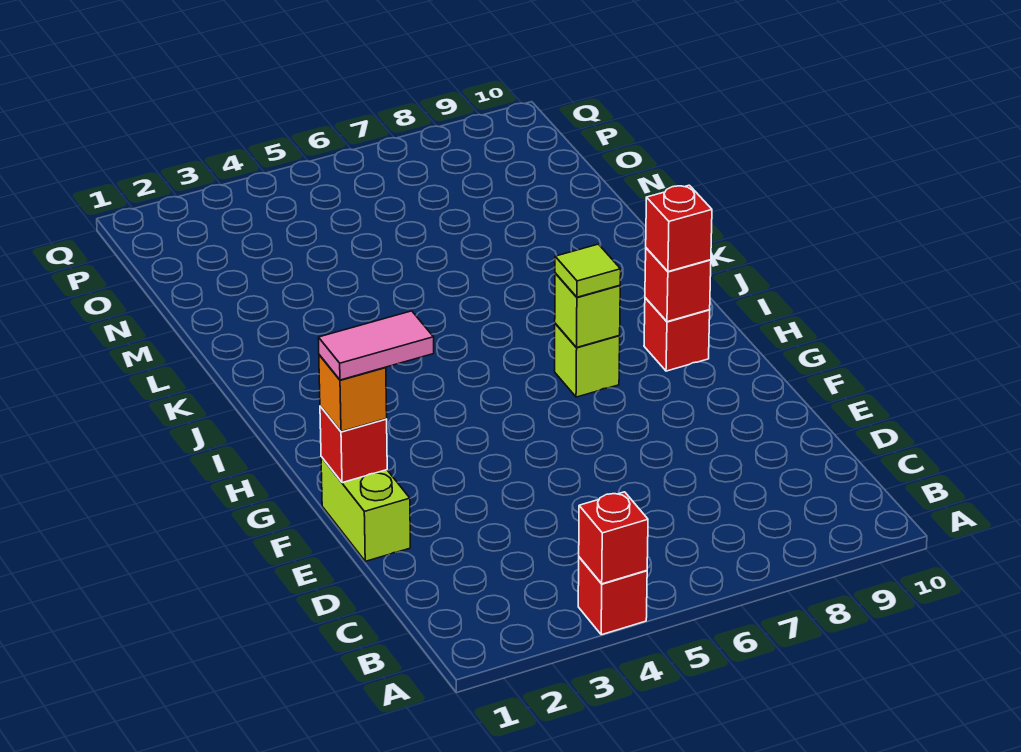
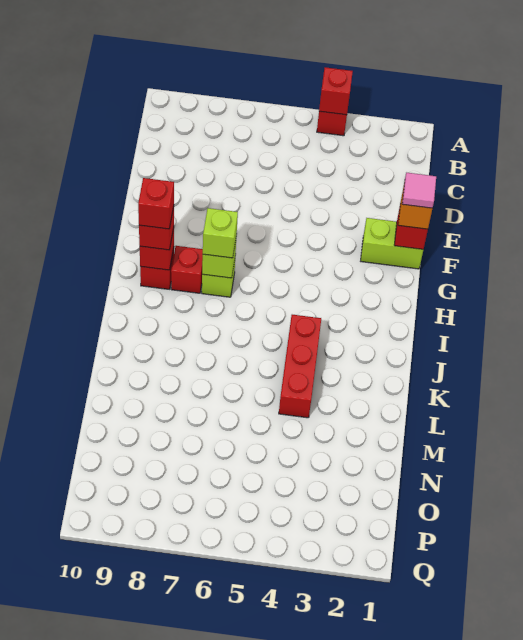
lime 1x2 brick [321,457,410,561] -> lime 1x2 brick turned to [361,218,423,269]
pink 1x2 tile [318,311,434,380] -> pink 1x1 tile [402,173,436,208]
lime 1x1 tile [555,244,621,297] -> lime 1x1 brick [203,208,238,258]
none -> red 1x1 brick [171,246,203,293]
none -> red 1x1 brick [138,178,174,229]
none -> red 1x3 brick [279,315,321,418]

